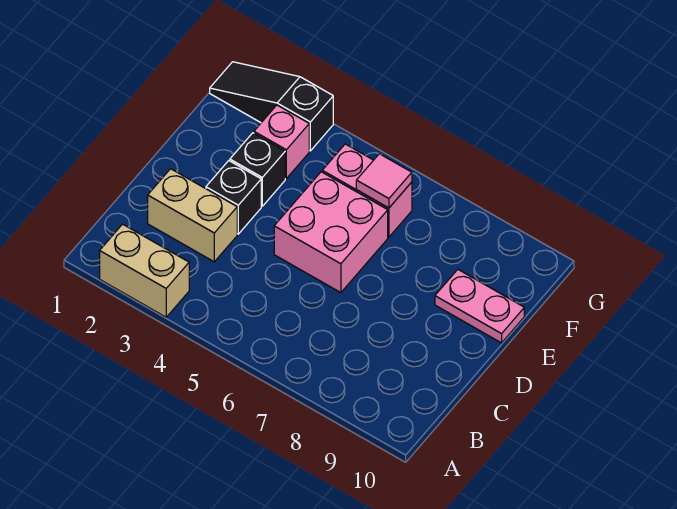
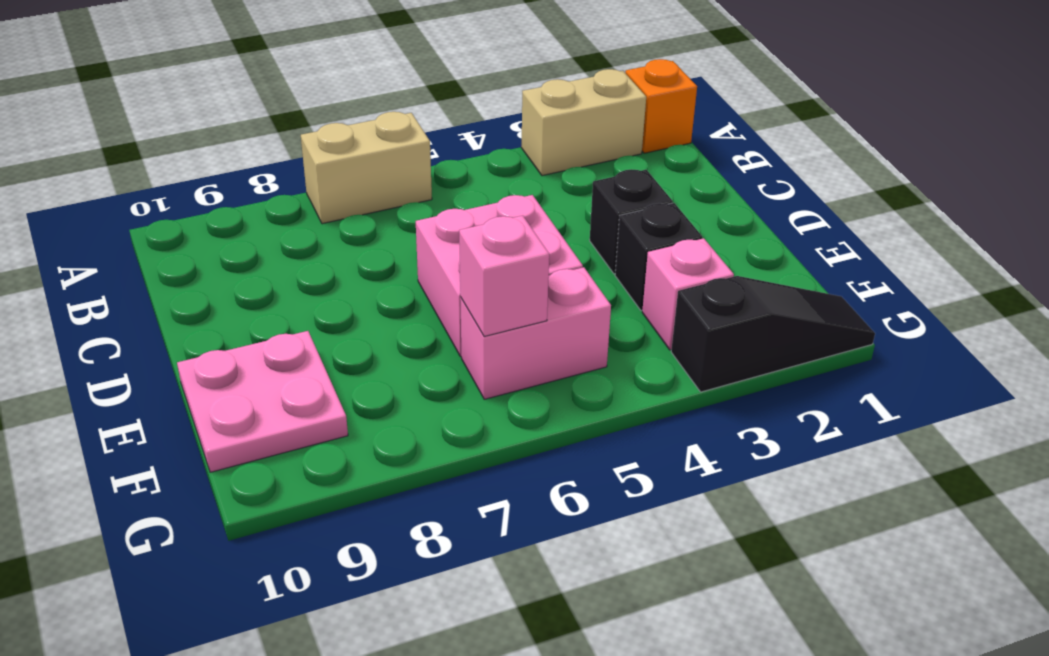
none -> orange 1x1 brick [625,59,697,153]
tan 1x2 brick [148,169,237,262] -> tan 1x2 brick moved to [301,112,432,224]
pink 1x2 plate [435,270,524,343] -> pink 2x2 plate [177,331,348,472]
pink 1x1 tile [356,154,412,208] -> pink 1x1 brick [459,216,549,337]

